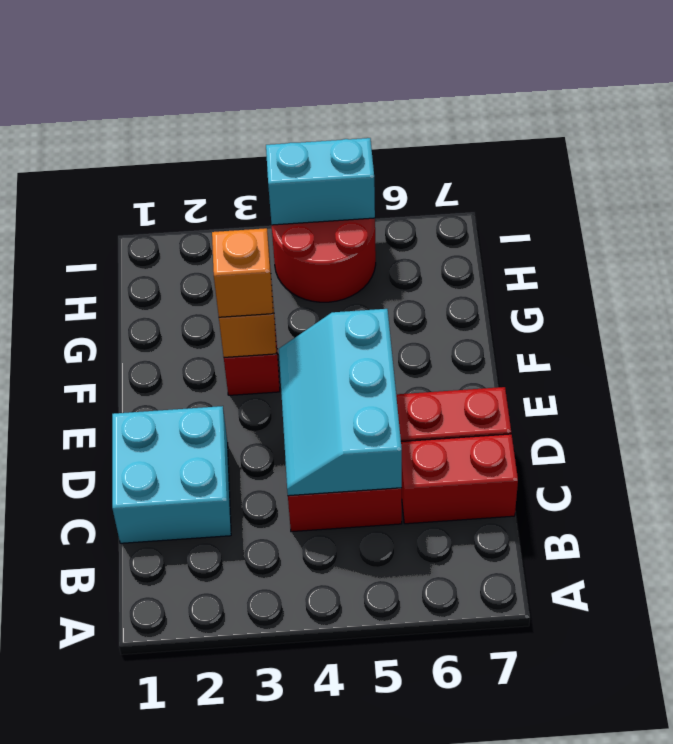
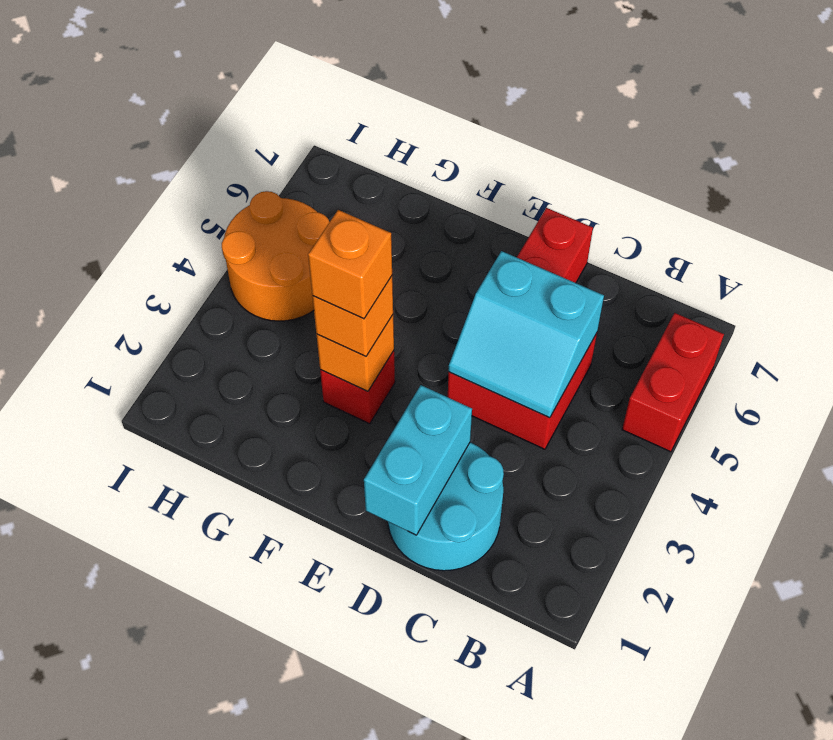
cyan 2x2 brick [112,406,231,543] -> cyan 2x2 round brick [388,442,504,571]
cyan 2x3 slope [279,309,402,496] -> cyan 2x2 slope [449,251,604,418]
red 1x2 brick [401,434,518,524] -> red 1x2 brick moved to [622,313,724,452]
none -> orange 1x1 brick [308,210,392,319]
red 2x2 round brick [272,218,376,302] -> orange 2x2 round brick [222,191,329,321]
cyan 1x2 brick [266,138,375,225] -> cyan 1x2 brick moved to [364,385,472,535]

